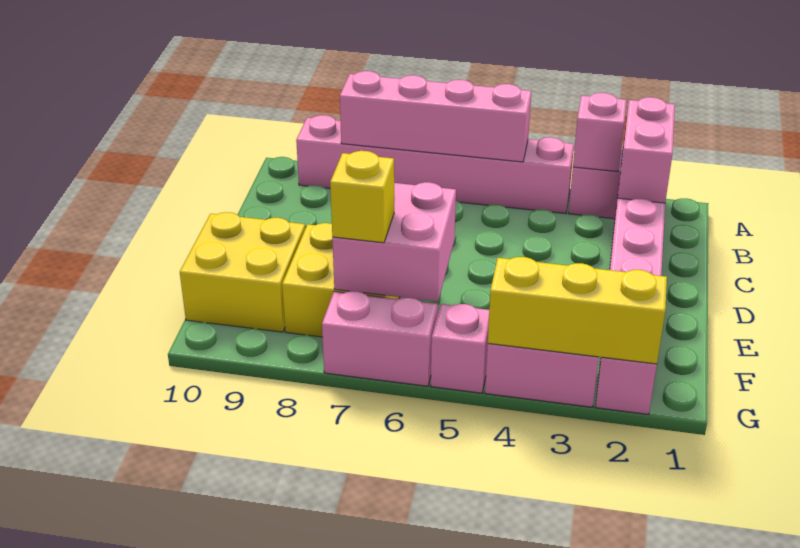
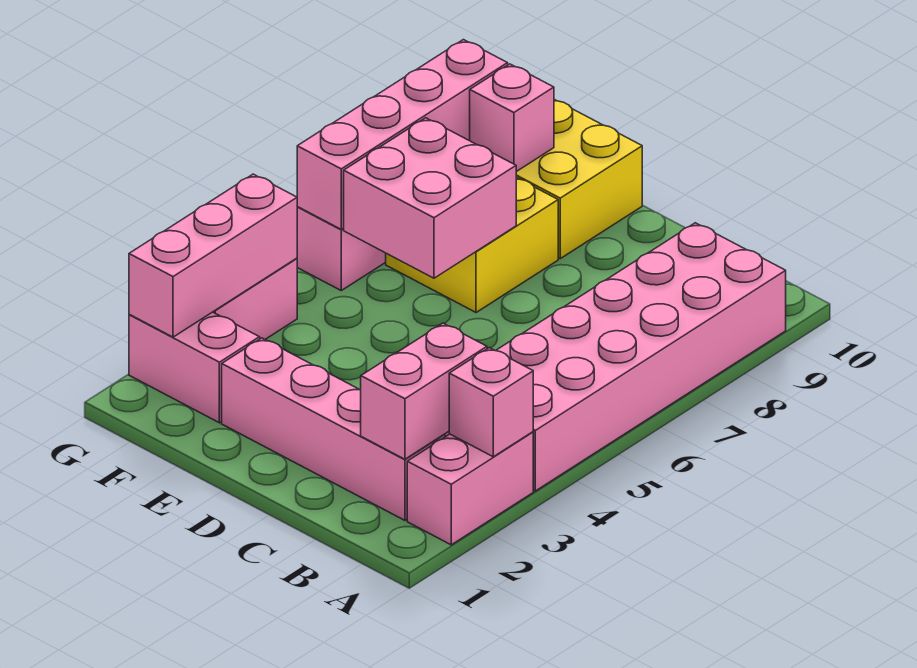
pink 1x2 brick [618,97,675,203] -> pink 1x2 brick turned to [361,323,487,459]
pink 1x6 brick [296,115,574,213] -> pink 2x6 brick [445,223,786,491]
pink 1x4 brick [340,71,531,162] -> pink 1x4 brick moved to [297,40,508,229]
yellow 1x1 brick [330,151,394,243] -> none
yellow 1x3 brick [488,257,667,364] -> pink 1x3 brick [129,174,297,337]
pink 1x1 brick [431,304,489,393] -> pink 1x1 brick moved to [470,64,554,172]

